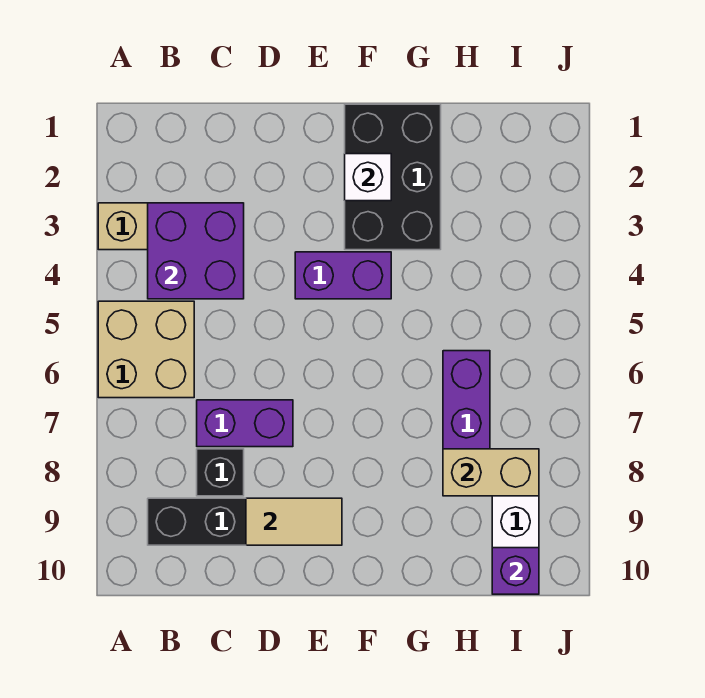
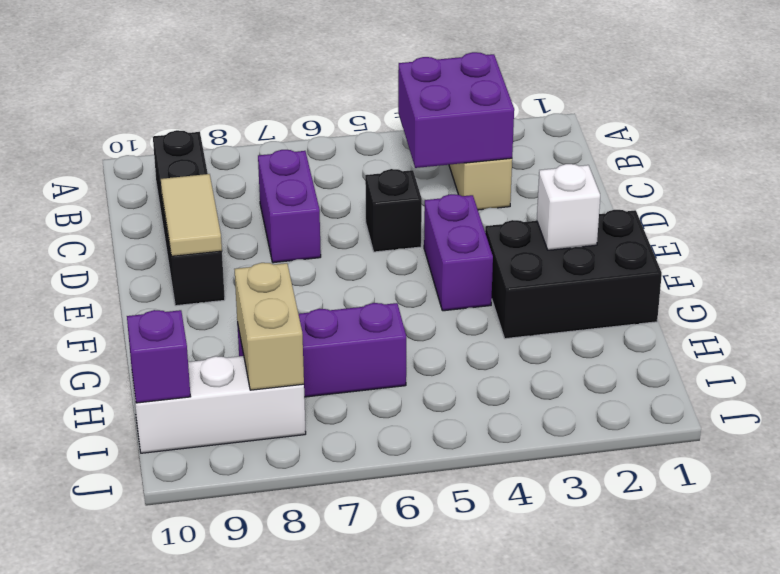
tan 2x2 brick [98,301,194,398] -> none
black 1x1 brick [197,449,244,496] -> black 1x1 brick moved to [365,169,422,252]

